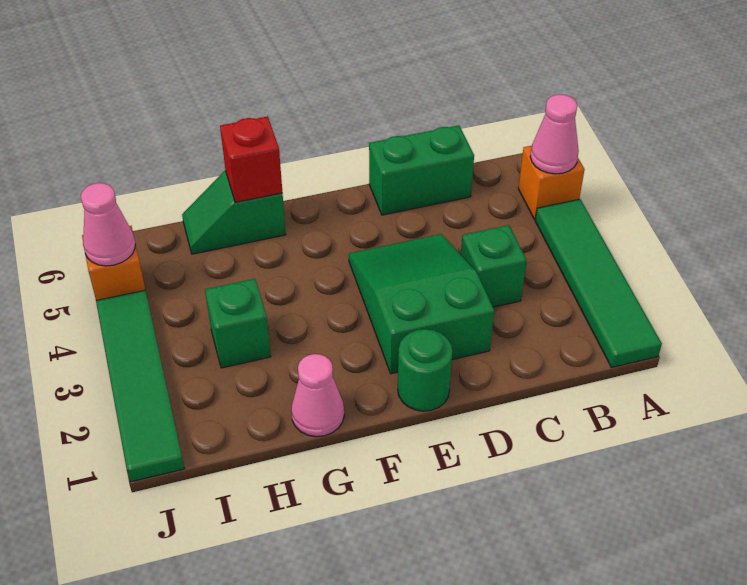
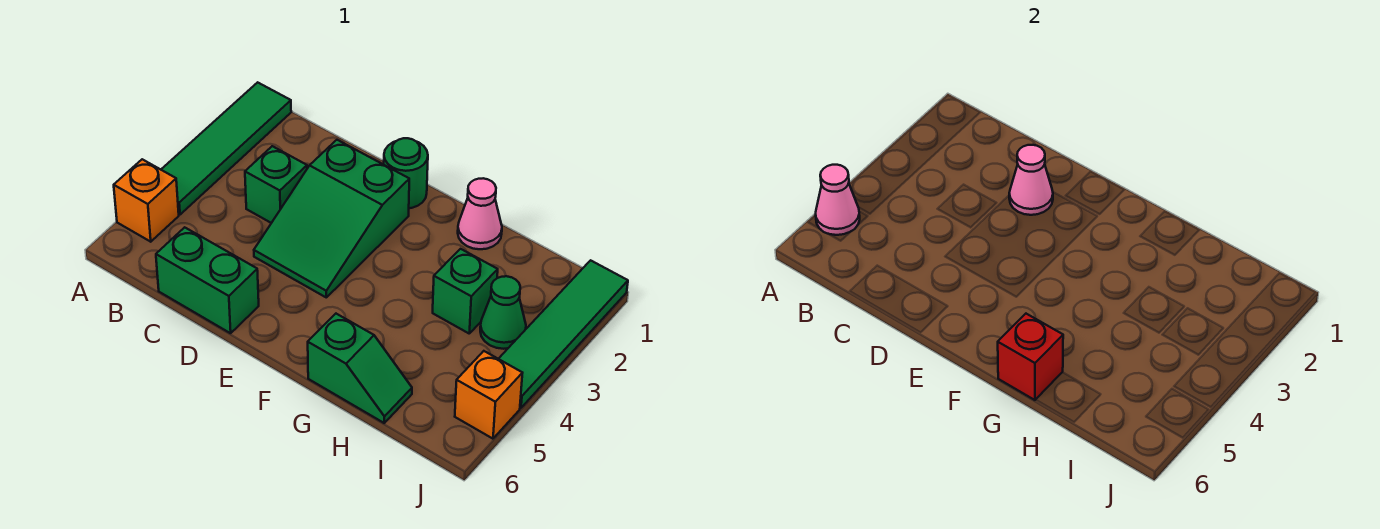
none -> green 1x1 cone [480,276,526,349]
pink 1x1 cone [81,183,135,266] -> pink 1x1 cone moved to [1009,145,1053,215]

